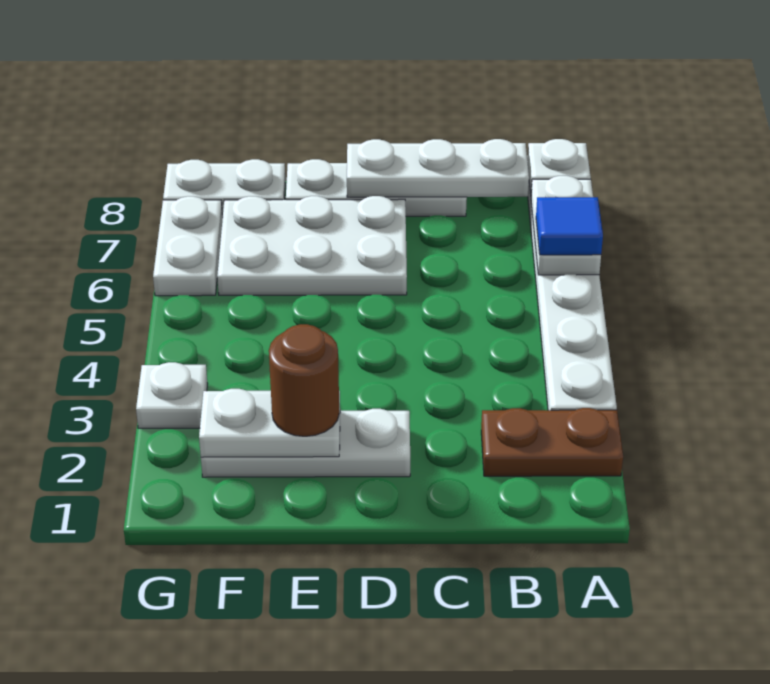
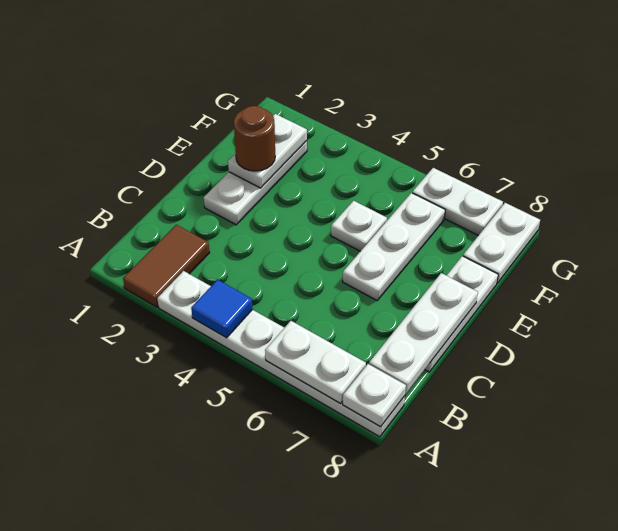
brown 1x2 plate [481,408,623,476] -> brown 1x2 tile [123,225,210,307]
blue 1x1 tile [536,197,603,255] -> blue 1x1 tile moved to [191,280,253,338]
white 2x3 plate [217,196,407,295] -> white 1x3 plate [343,193,445,300]
white 1x1 plate [136,362,208,428] -> white 1x1 plate moved to [331,201,387,251]

